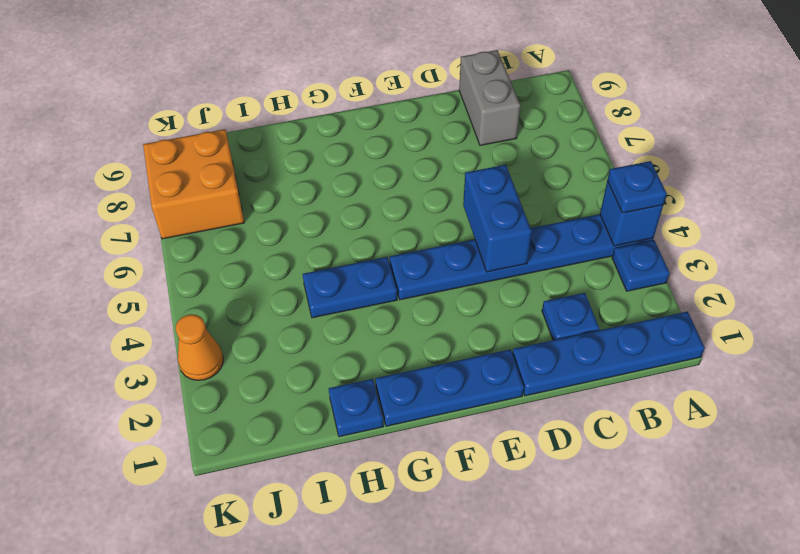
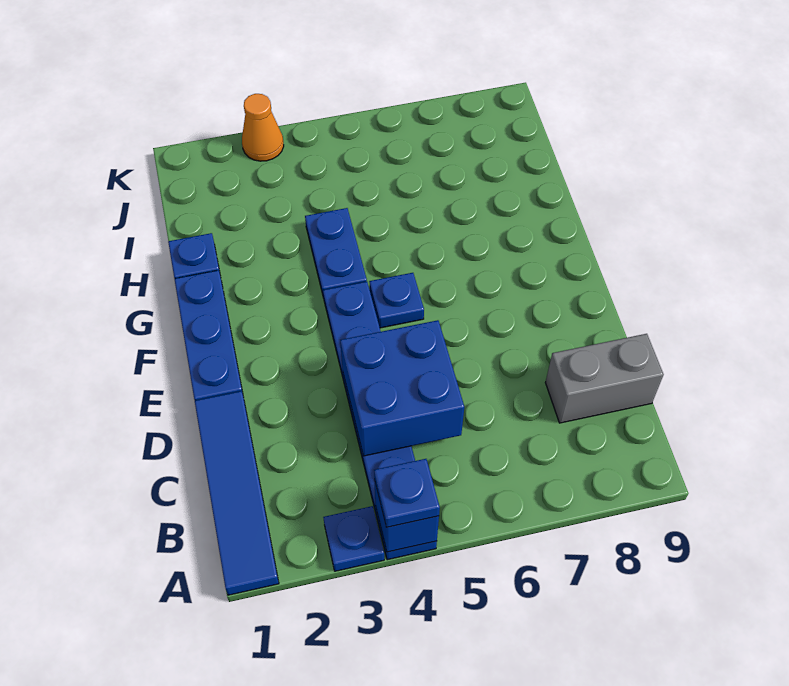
blue 1x4 plate [512,311,705,396] -> blue 1x4 tile [195,391,279,595]
blue 1x1 plate [542,293,599,340] -> blue 1x1 plate moved to [369,273,424,328]
blue 1x2 brick [463,165,532,272] -> blue 2x2 brick [340,320,464,456]
orange 2x2 brick [143,129,244,239] -> none

